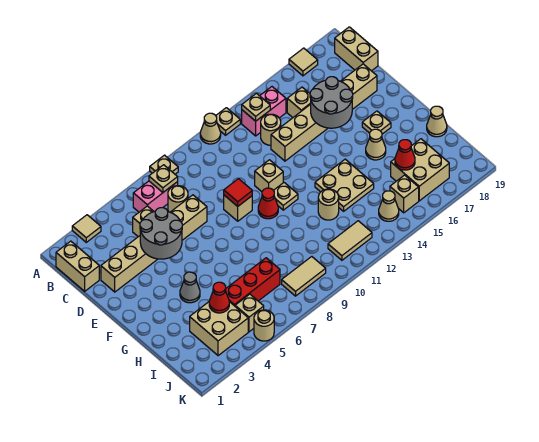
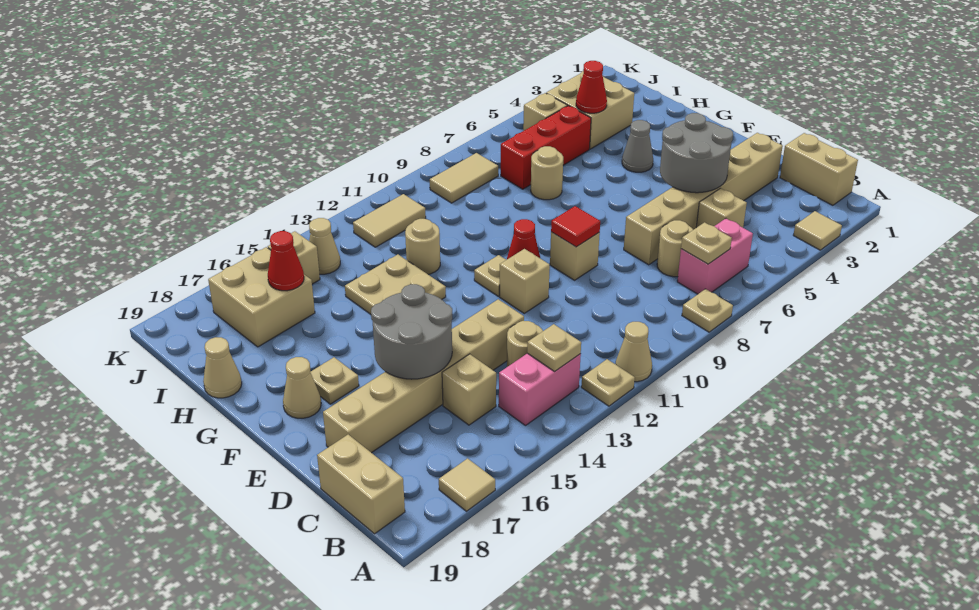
tan 1x1 cone [366,129,386,160] -> tan 1x1 cone moved to [283,357,321,418]
tan 1x1 round brick [254,310,274,341] -> tan 1x1 round brick moved to [531,146,563,200]

